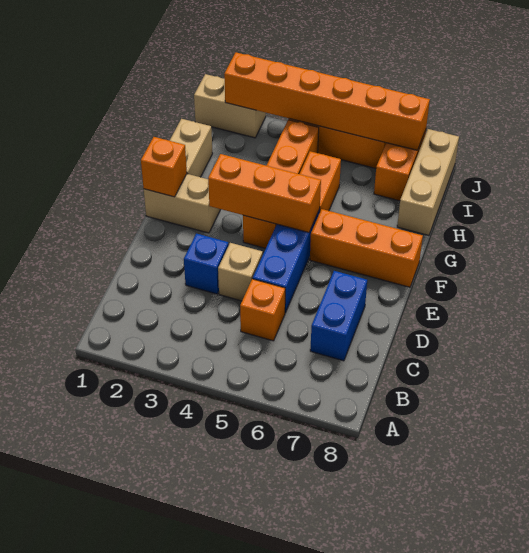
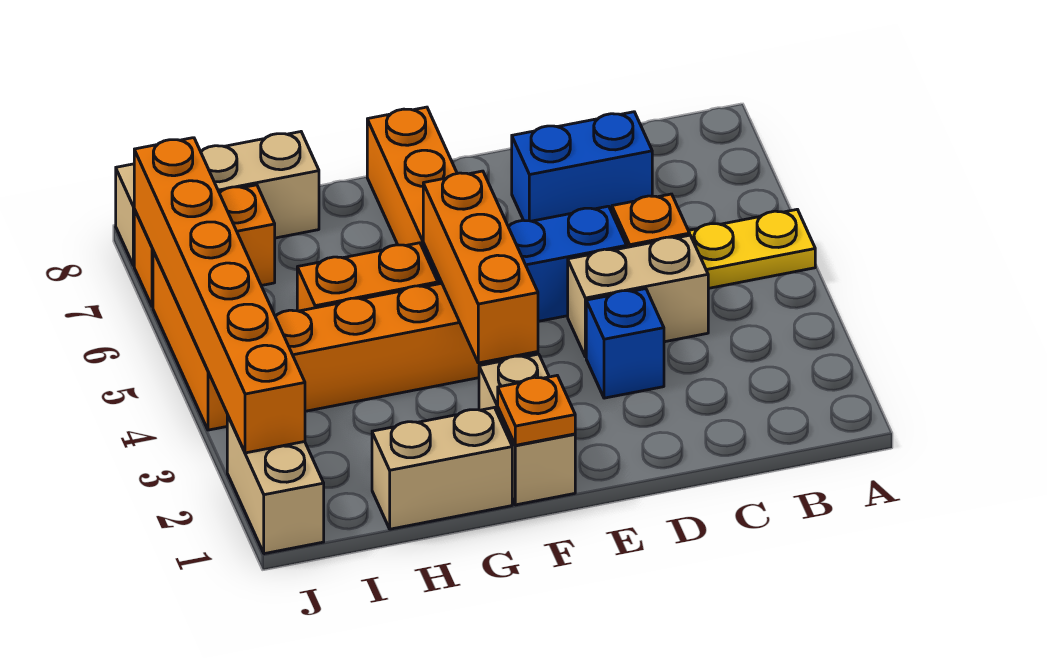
none -> yellow 1x2 plate [688,209,815,288]
tan 1x1 brick [218,243,263,301] -> tan 1x2 brick [568,235,708,357]
orange 1x1 brick [141,137,187,197] -> orange 1x1 plate [498,376,575,445]

